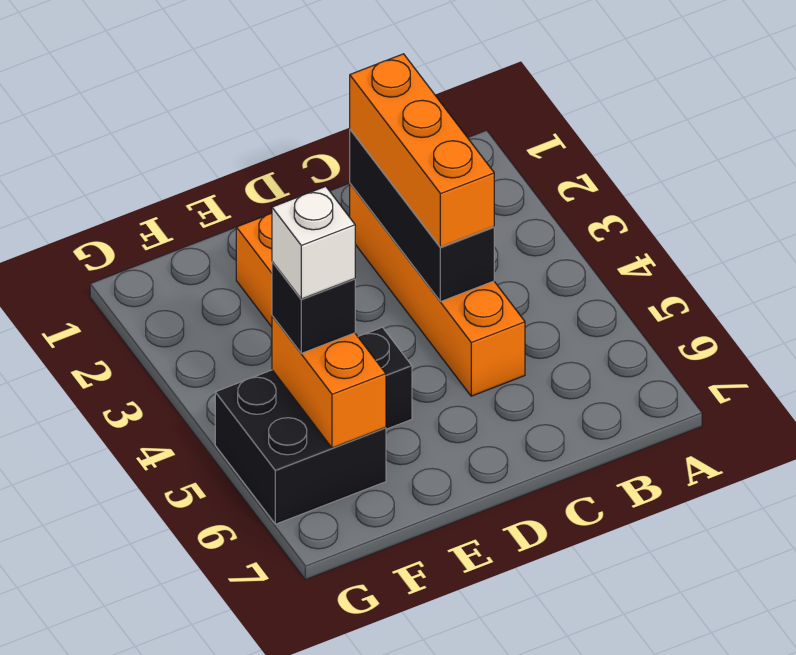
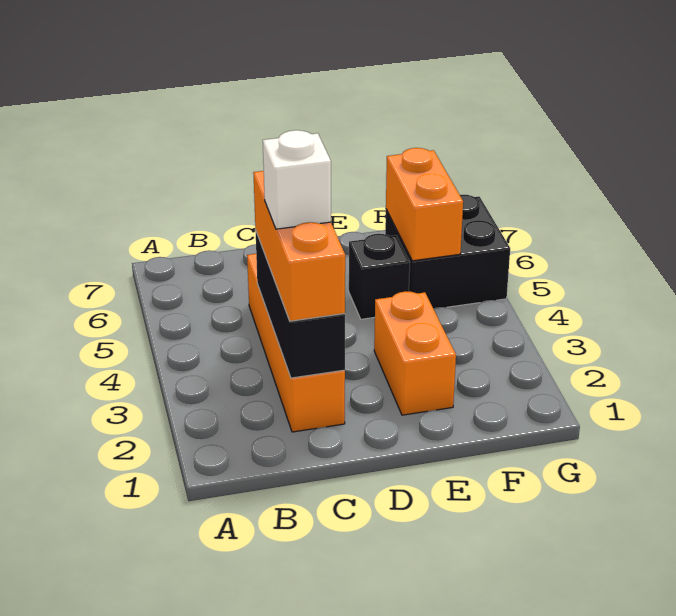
black 1x1 brick [272,262,355,353] -> none
white 1x1 brick [272,186,355,299] -> white 1x1 brick moved to [263,130,331,229]

